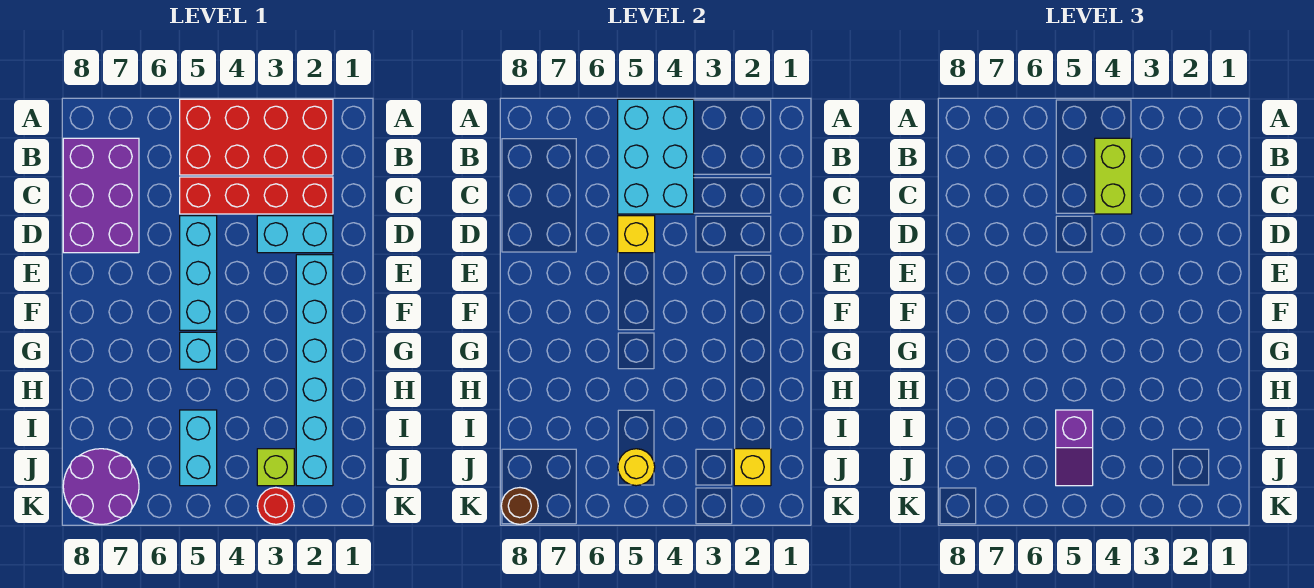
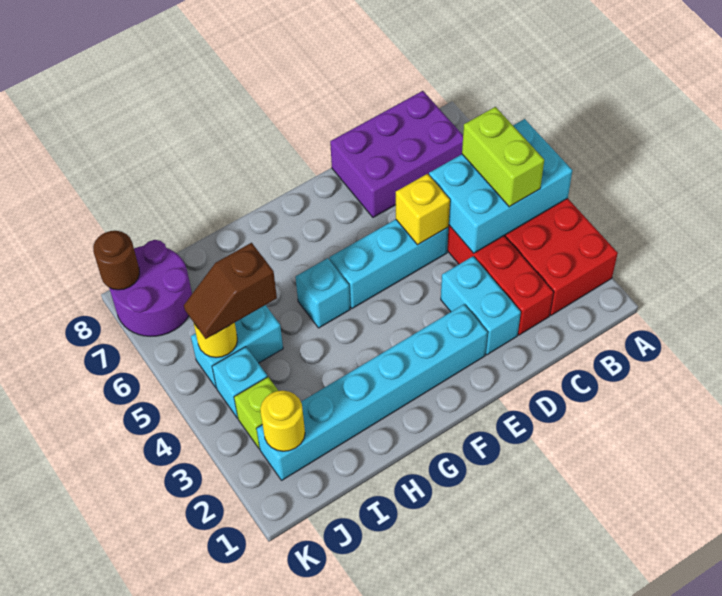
lime 1x2 brick [1095,138,1132,214] -> lime 1x2 brick turned to [462,107,544,207]
purple 1x2 slope [1056,410,1093,486] -> brown 1x2 slope [184,243,277,339]
yellow 1x1 brick [734,449,771,486] -> yellow 1x1 round brick [260,390,305,451]
none -> cyan 1x1 brick [212,347,267,418]
red 1x1 round brick [257,488,294,524] -> none

